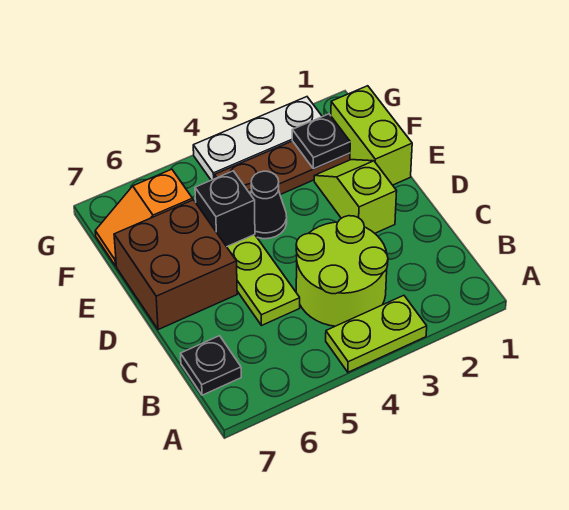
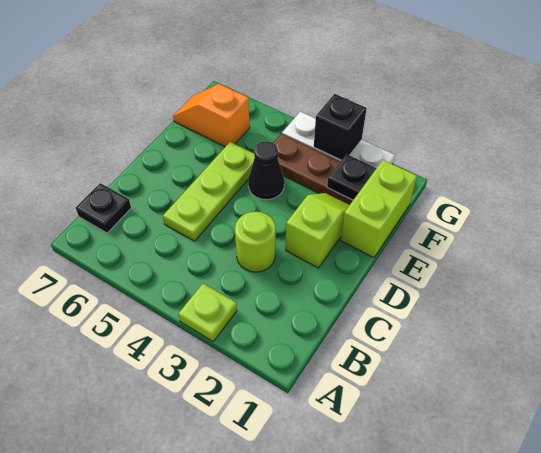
lime 1x2 plate [326,295,427,372] -> lime 1x1 plate [178,284,237,341]
lime 2x2 round brick [296,216,388,326] -> lime 1x1 round brick [235,212,276,272]
brown 2x2 brick [114,200,237,330] -> none
black 1x1 brick [195,171,255,247] -> black 1x1 brick moved to [314,94,367,160]

